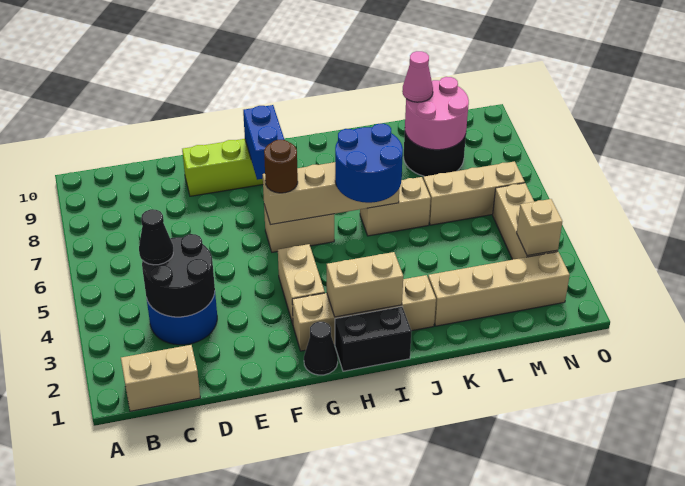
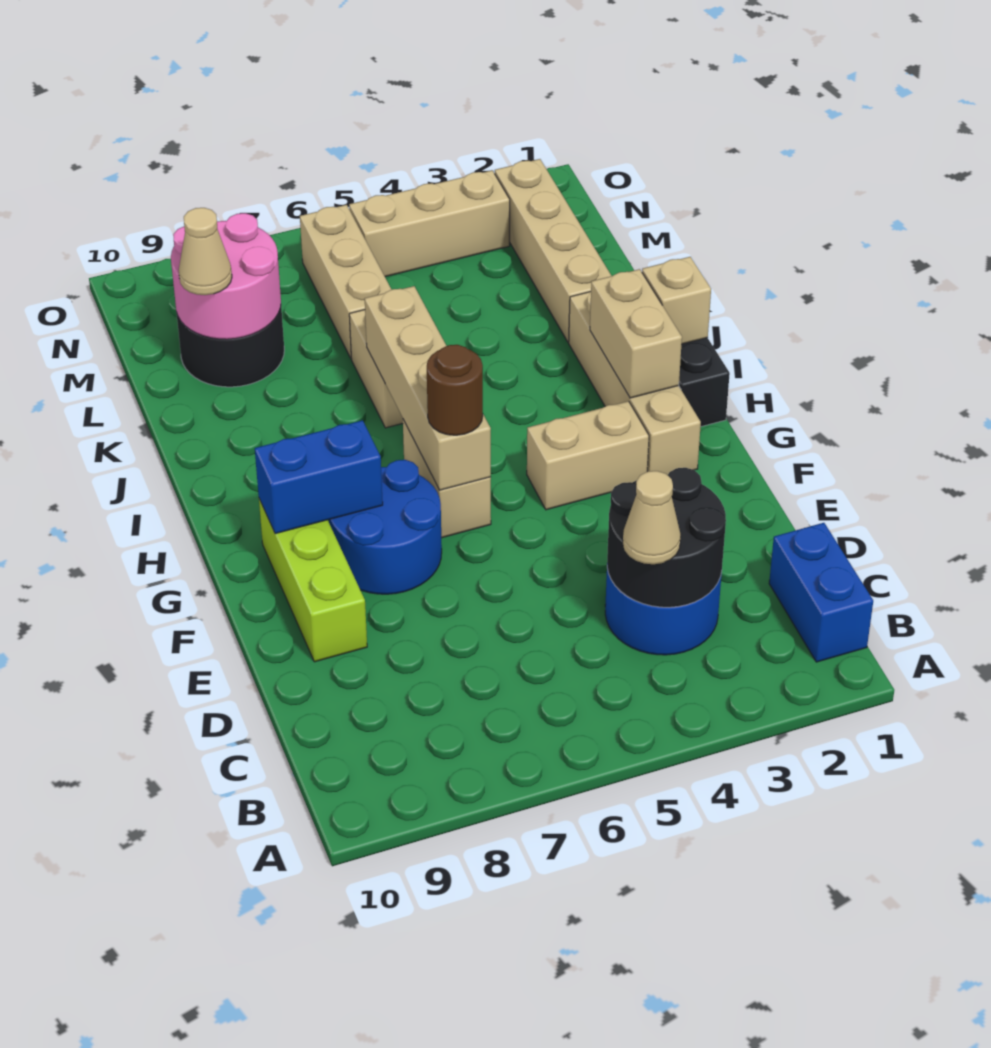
tan 1x2 brick [121,345,200,411] -> blue 1x2 brick [769,523,873,662]
black 1x1 cone [139,209,173,265] -> tan 1x1 cone [623,471,681,564]
black 1x1 cone [304,322,338,375] -> none
blue 2x2 round brick [335,124,403,203] -> blue 2x2 round brick moved to [329,460,442,594]
pink 1x1 cone [402,51,433,102] -> tan 1x1 cone [179,208,232,295]
tan 1x1 brick [517,199,562,256] -> tan 1x1 brick moved to [642,257,711,344]

